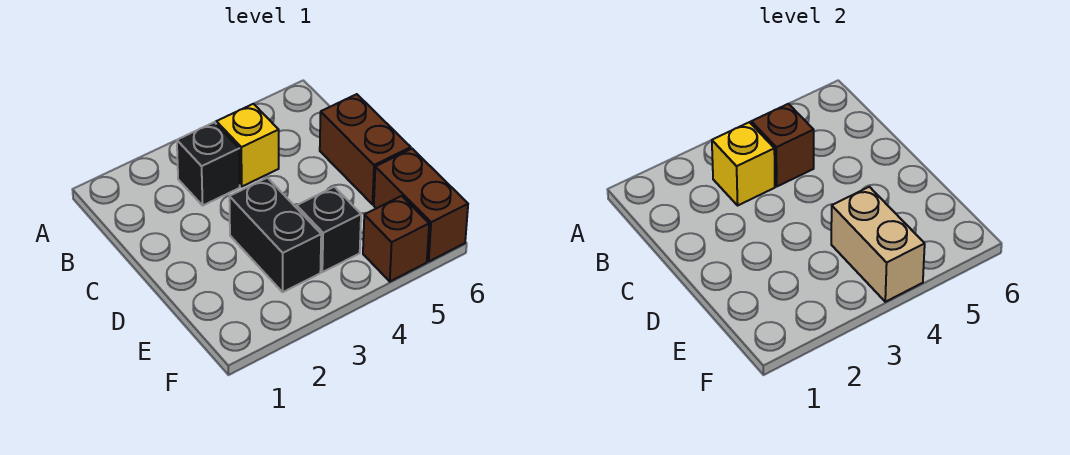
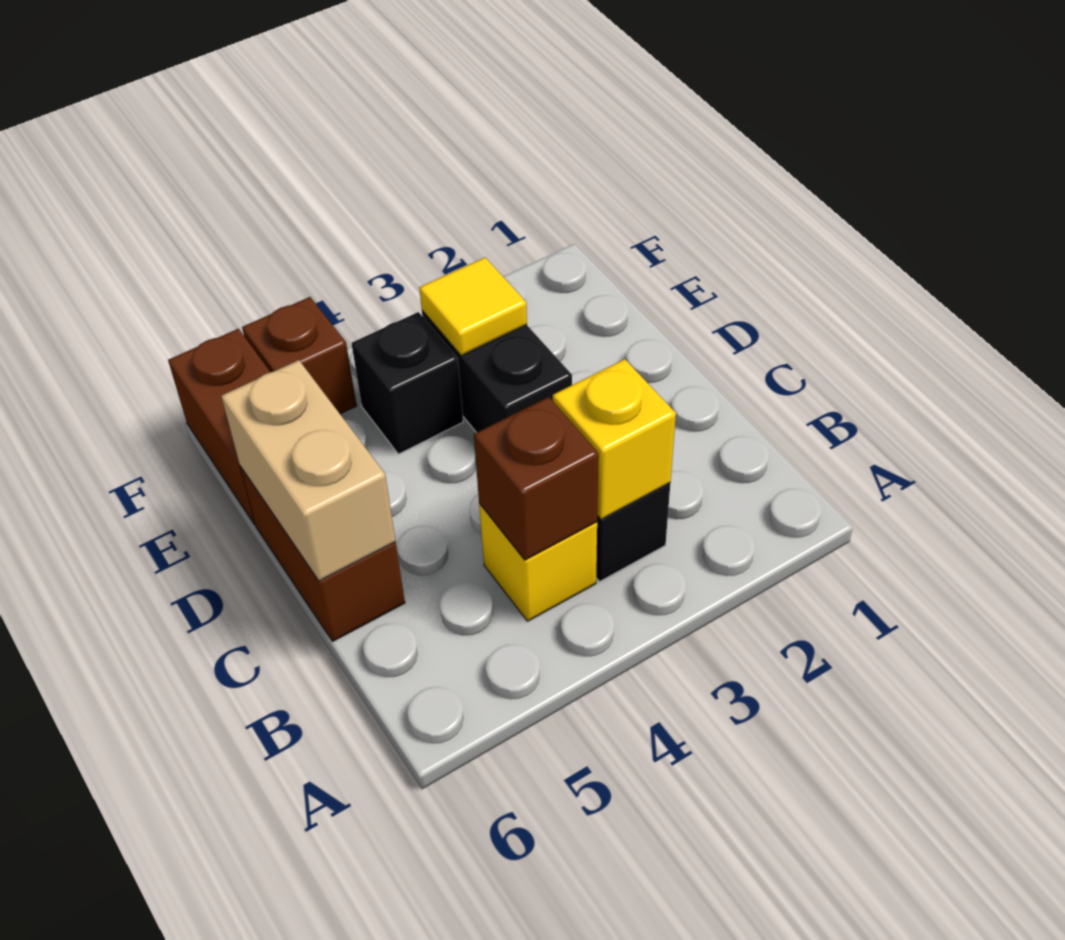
none -> yellow 1x1 tile [419,258,527,356]
tan 1x2 brick [831,187,925,302] -> tan 1x2 brick moved to [221,360,396,581]

